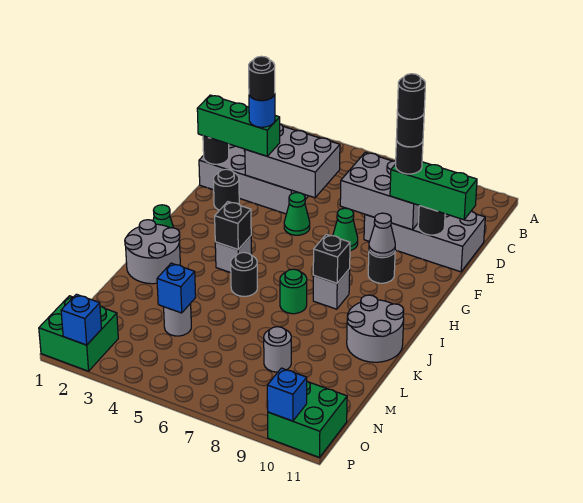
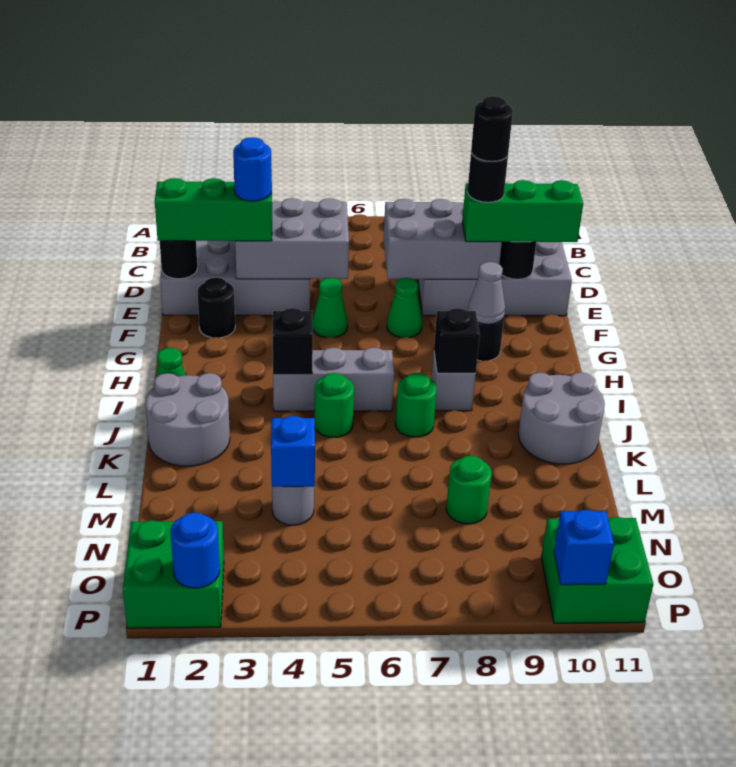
black 1x1 round brick [249,56,275,100] -> none
black 1x1 round brick [397,74,425,119] -> none
grey 1x1 brick [215,236,252,273] -> grey 1x3 brick [273,347,394,411]
black 1x1 round brick [231,252,258,296] -> green 1x1 round brick [314,373,354,438]
grey 1x1 round brick [264,327,291,372] -> green 1x1 round brick [446,456,492,524]
blue 1x1 brick [61,294,101,345] -> blue 1x1 round brick [170,512,220,588]

